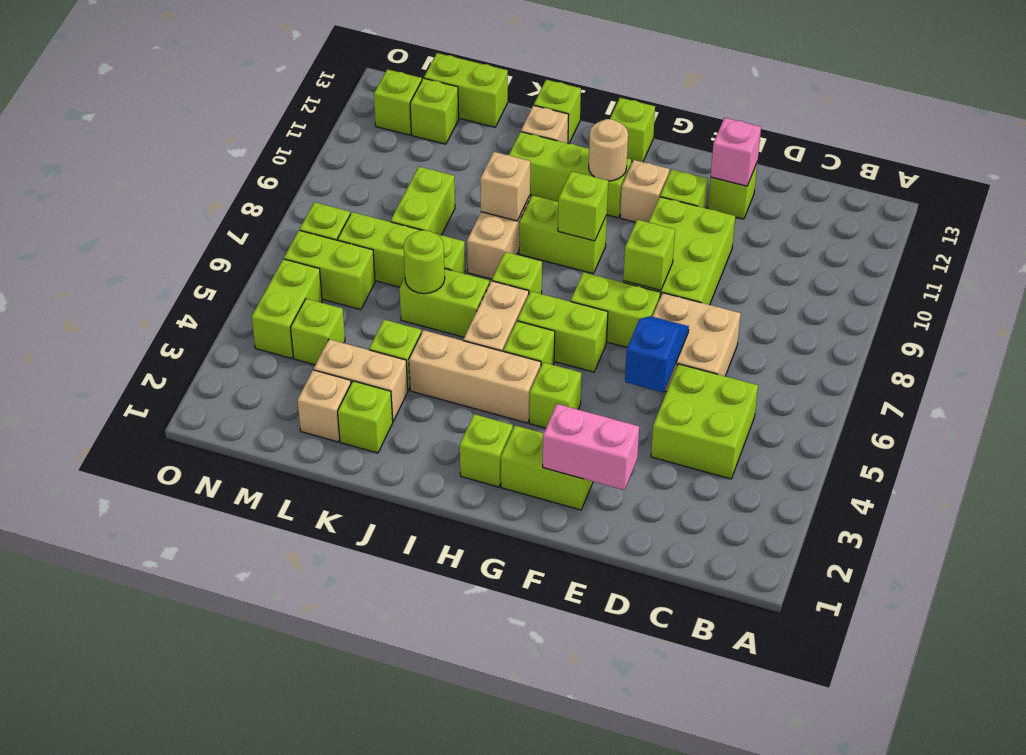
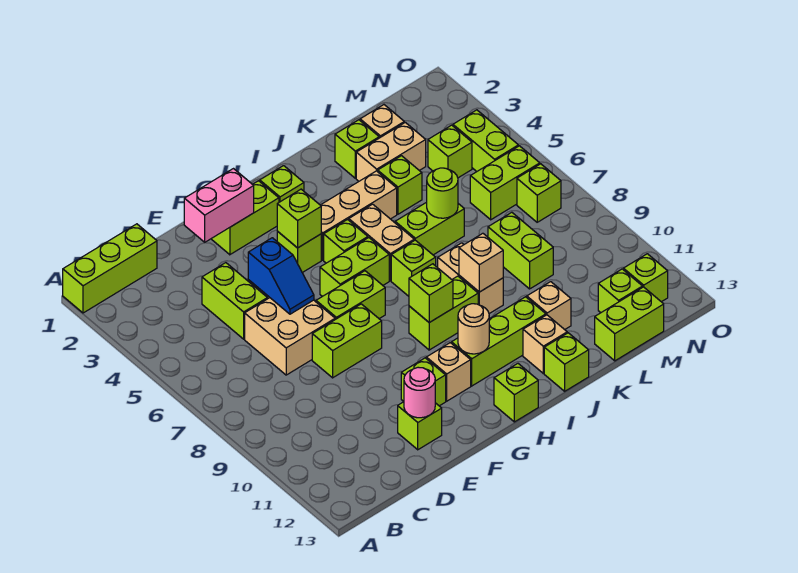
lime 2x2 brick [651,364,758,479] -> lime 1x2 brick [202,263,267,339]
lime 2x3 brick [623,197,735,305] -> lime 1x2 brick [312,304,382,378]
pink 1x1 brick [711,118,761,186] -> pink 1x1 round brick [404,367,435,418]
lime 1x1 brick [623,220,675,290] -> lime 1x1 brick moved to [277,189,321,248]
lime 1x3 brick [338,212,465,287] -> lime 1x3 brick moved to [63,224,157,313]
none -> tan 1x1 brick [527,282,571,330]

